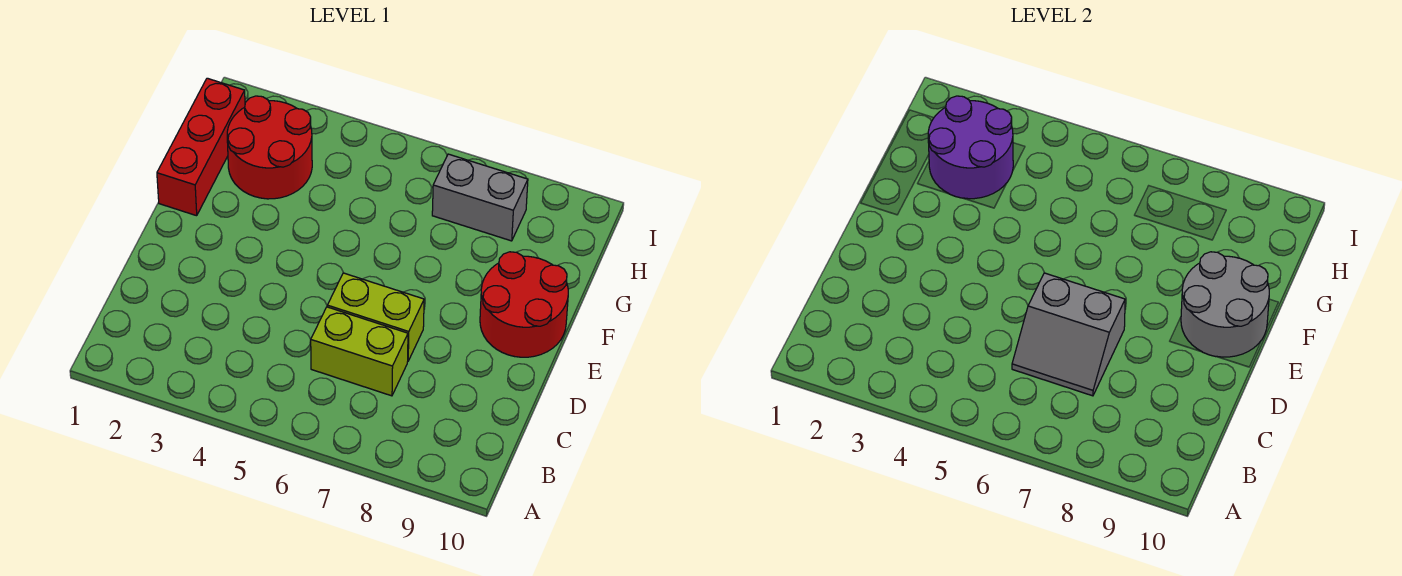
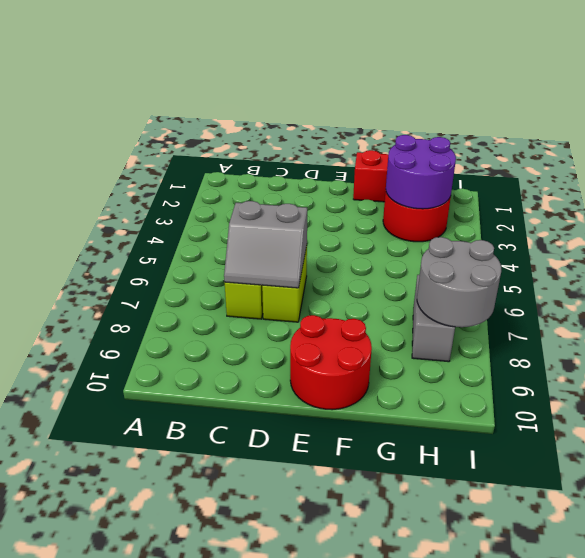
grey 2x2 slope [1012,273,1125,396] -> grey 2x2 slope turned to [224,201,307,288]
grey 2x2 round brick [1181,252,1269,357] -> grey 2x2 round brick moved to [417,237,501,327]

